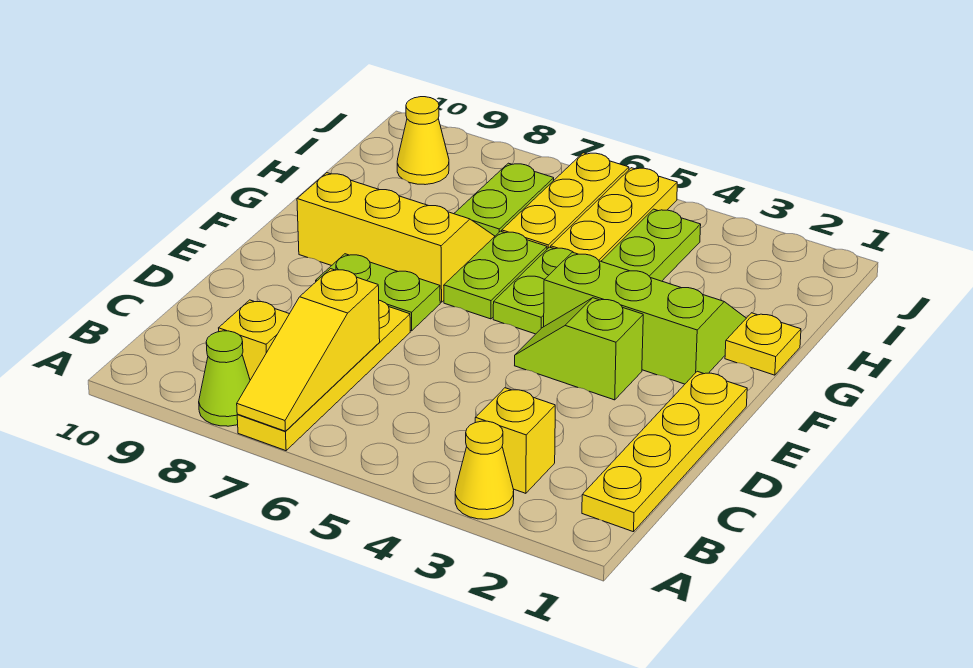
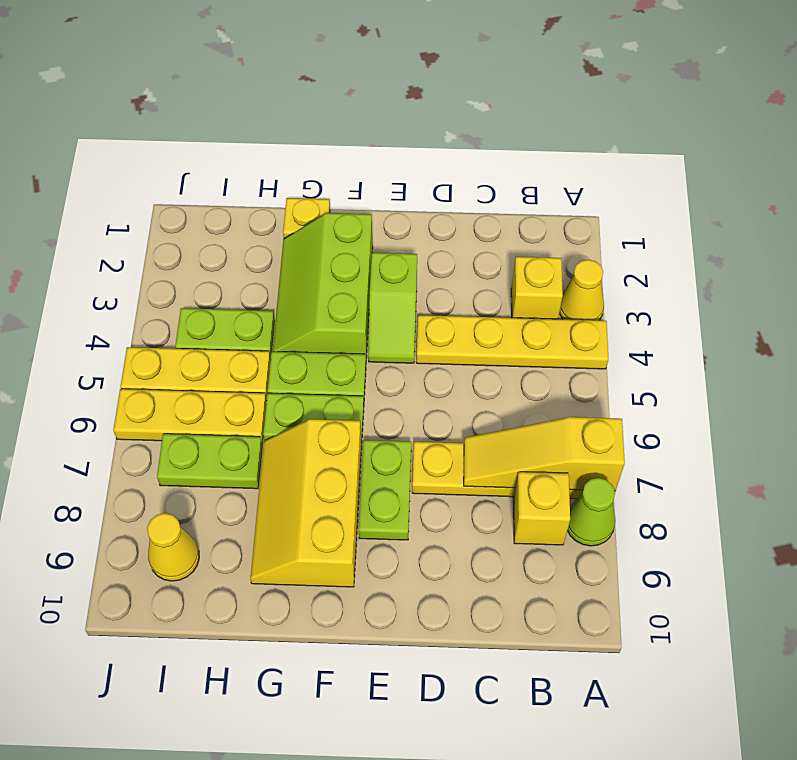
yellow 1x3 slope [237,269,380,431] -> yellow 1x3 slope turned to [464,417,625,491]
yellow 1x4 plate [582,371,747,532] -> yellow 1x4 plate moved to [416,315,608,369]

